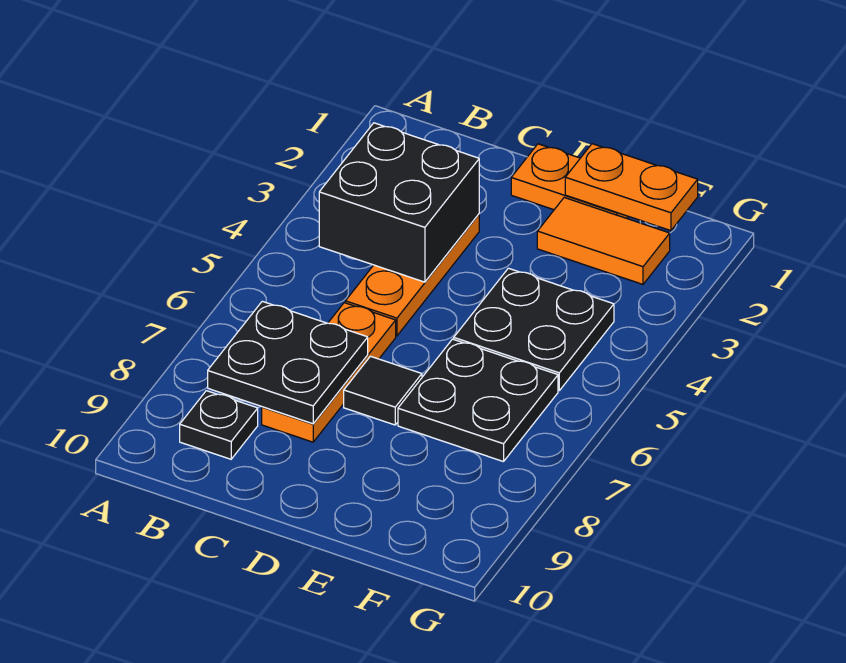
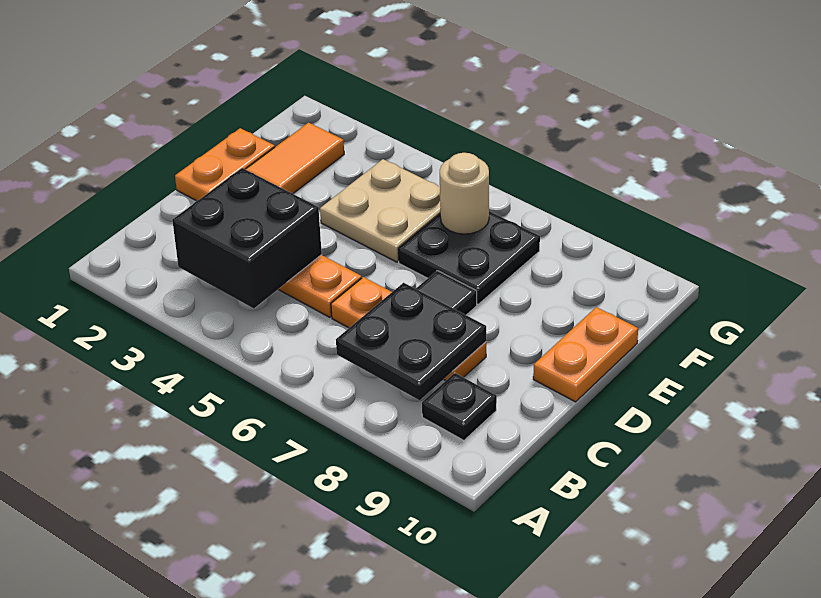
orange 1x2 plate [565,144,698,231] -> orange 1x2 plate moved to [533,307,638,402]
black 2x2 plate [454,268,614,391] -> tan 2x2 plate [320,159,440,262]
none -> tan 1x1 round brick [440,153,489,234]

